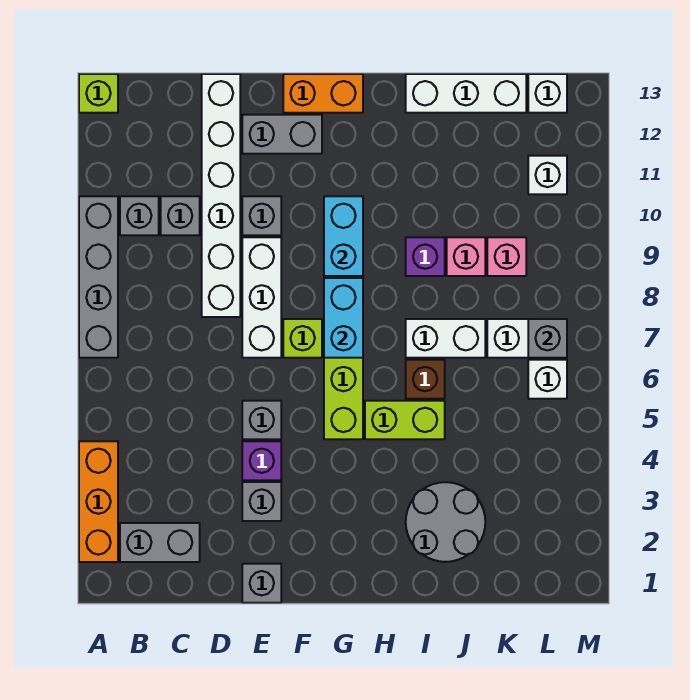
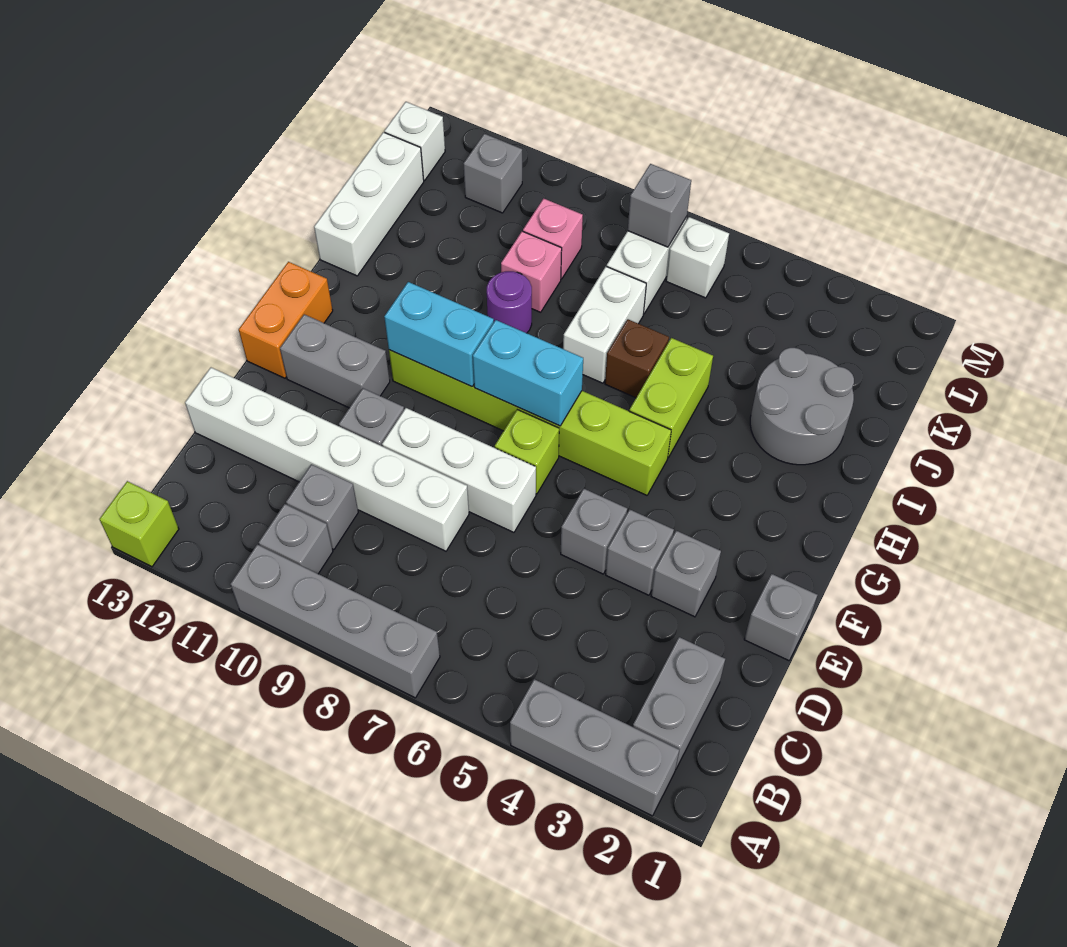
orange 1x3 brick [79,441,118,562] -> grey 1x3 brick [510,679,679,816]
purple 1x1 brick [242,441,281,480] -> grey 1x1 brick [606,509,674,595]
grey 1x2 brick [242,115,322,154] -> grey 1x2 brick turned to [280,314,390,408]
purple 1x1 brick [406,237,445,276] -> purple 1x1 round brick [487,271,532,333]
white 1x1 brick [528,156,567,194] -> grey 1x1 brick [464,134,522,213]

